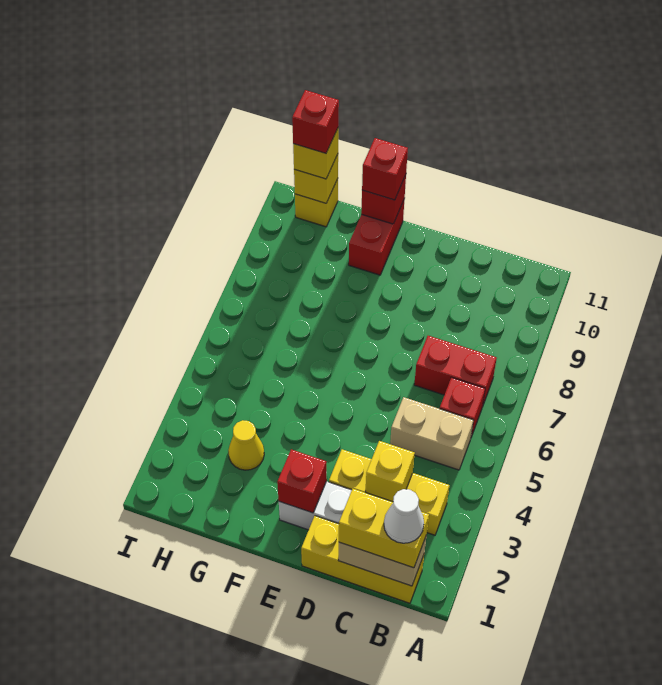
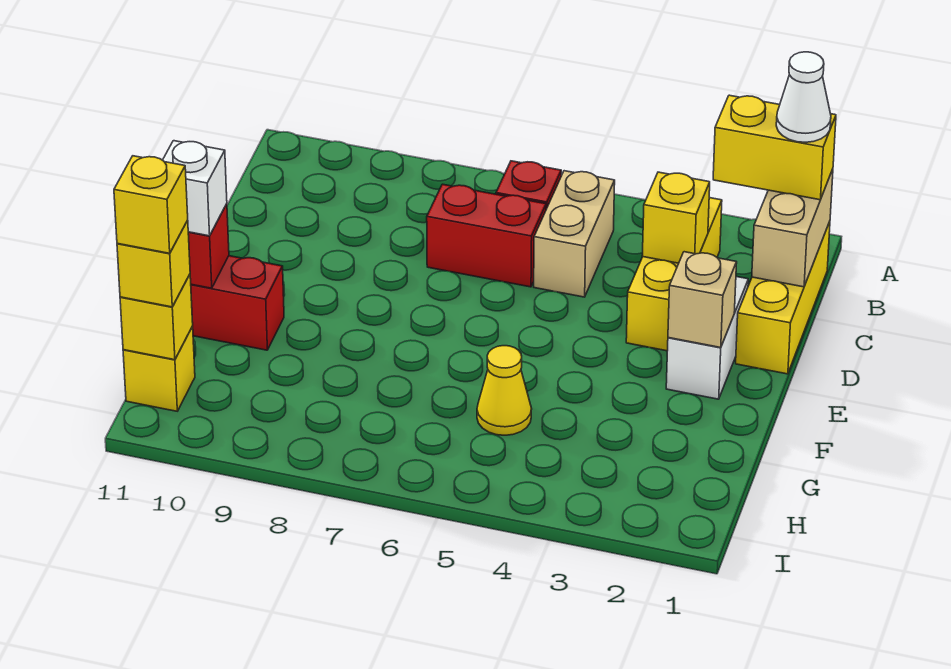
yellow 1x2 brick [339,488,429,568] -> yellow 1x2 brick turned to [713,95,836,200]
red 1x2 brick [414,336,497,407] -> red 1x2 brick turned to [427,184,546,287]
red 1x1 brick [277,449,326,513] -> tan 1x1 brick [668,252,737,348]
red 1x1 brick [362,138,408,200] -> white 1x1 brick [163,141,227,236]
yellow 1x1 cone [228,420,264,470] -> yellow 1x1 cone moved to [477,346,531,435]
red 1x1 brick [292,90,339,153] -> yellow 1x1 brick [114,156,188,253]

